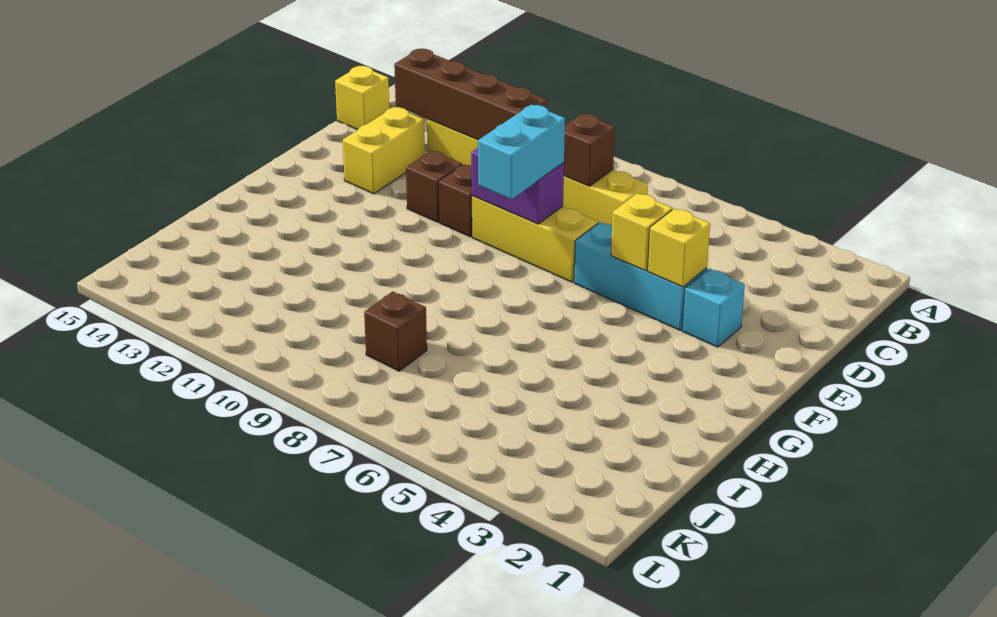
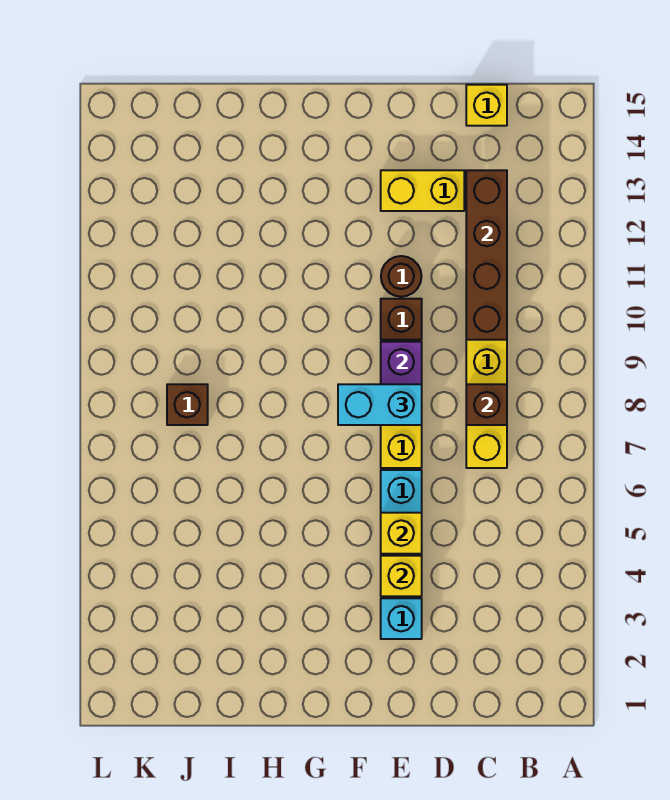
brown 1x1 brick [406,150,462,222] -> brown 1x1 round brick [381,256,422,297]

